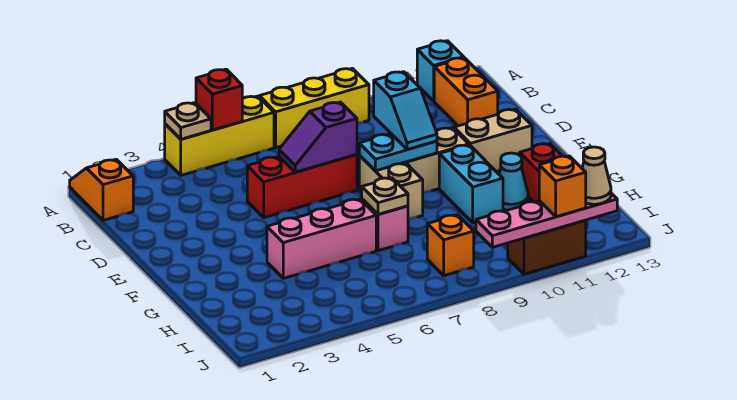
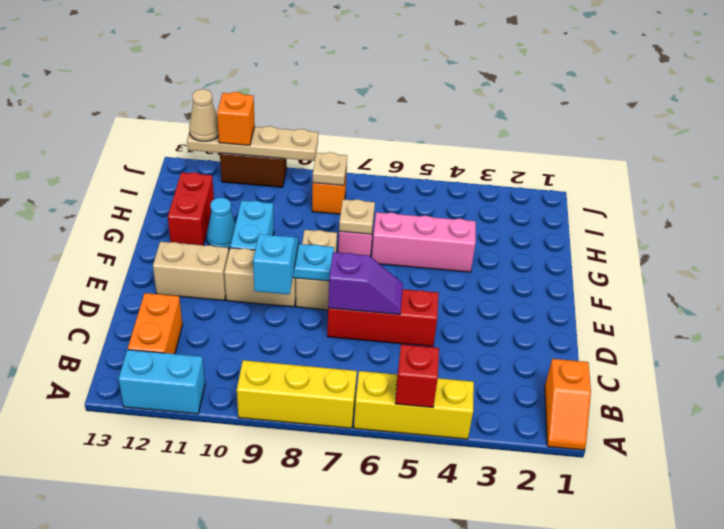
tan 1x1 plate [165,103,211,139] -> tan 1x1 plate moved to [313,152,347,185]
cyan 1x1 brick [417,41,464,101] -> cyan 1x2 brick [119,350,205,414]
pink 1x4 plate [476,193,617,247] -> tan 1x4 plate [187,126,318,161]

